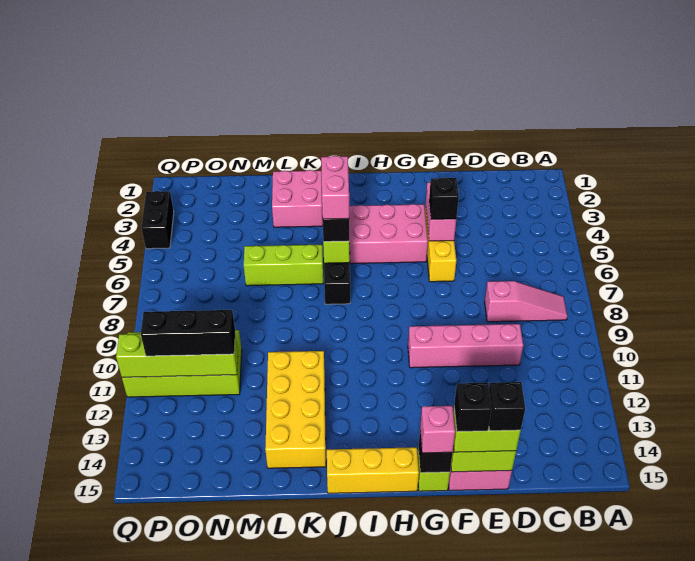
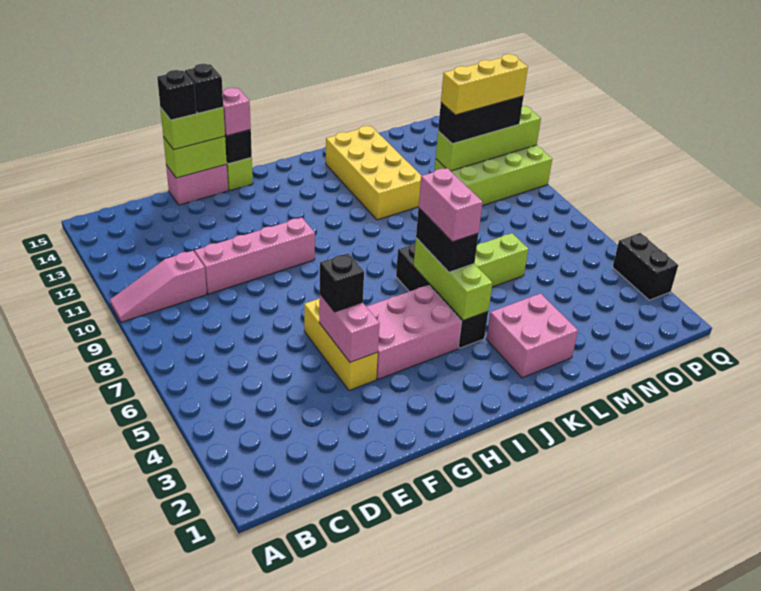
pink 1x3 slope [485,281,567,322] -> pink 1x3 slope moved to [110,251,207,322]
yellow 1x3 brick [327,447,419,493] -> yellow 1x3 brick moved to [441,54,528,115]

